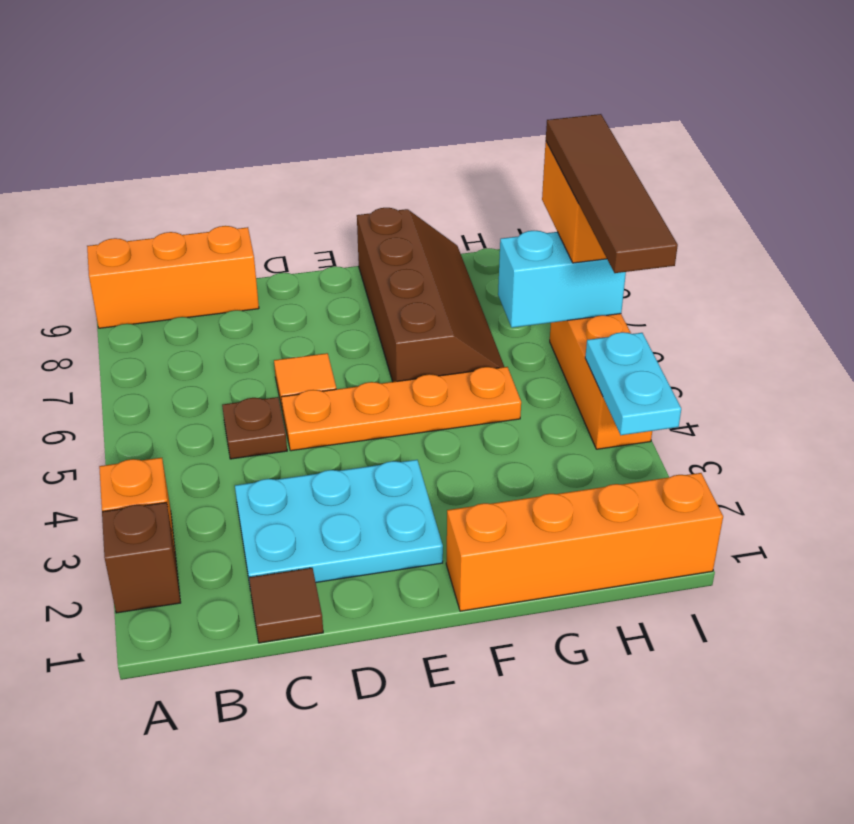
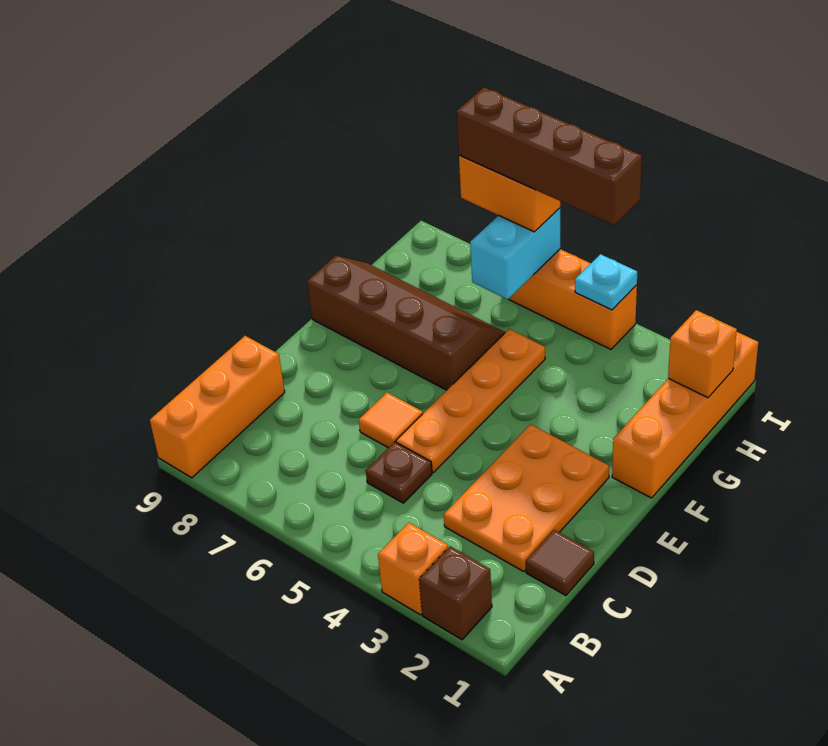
cyan 2x3 plate [235,460,443,584] -> orange 2x3 plate [444,424,609,572]
none -> orange 1x1 brick [668,310,737,398]
cyan 1x2 plate [585,332,681,435] -> cyan 1x1 plate [575,254,637,310]
brown 1x4 tile [546,114,678,273] -> brown 1x4 brick [457,88,642,225]

